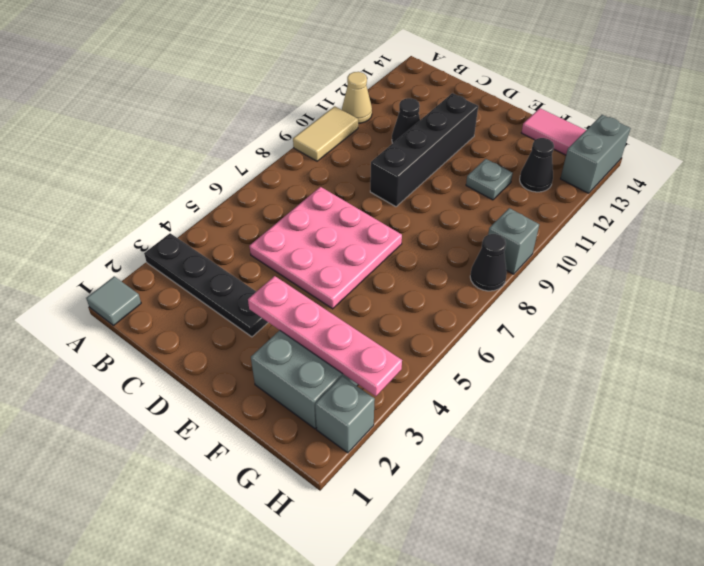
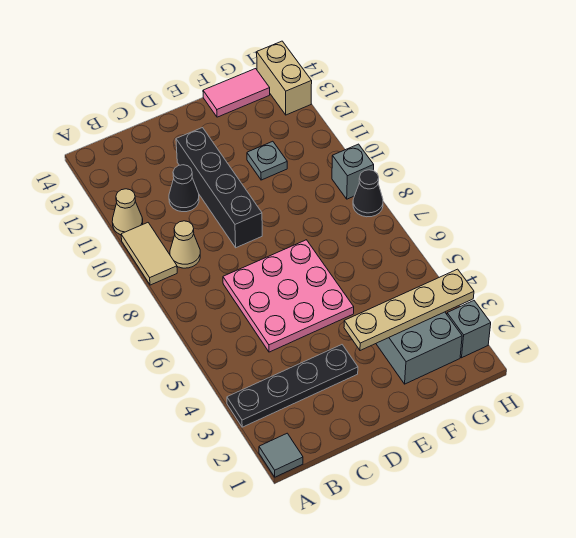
none -> tan 1x1 cone [170,221,200,268]
pink 1x4 plate [248,276,402,396] -> tan 1x4 plate [344,269,474,351]
black 1x1 cone [520,138,554,192] -> none
grey 1x2 brick [561,115,630,193] -> tan 1x2 brick [257,41,312,115]

